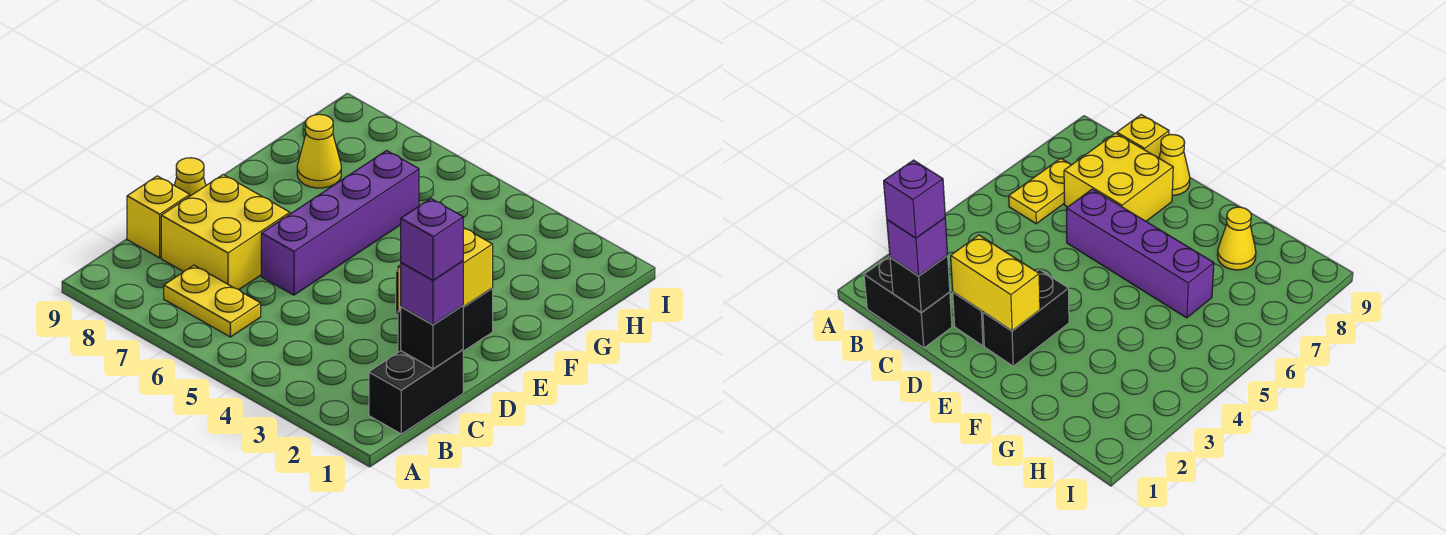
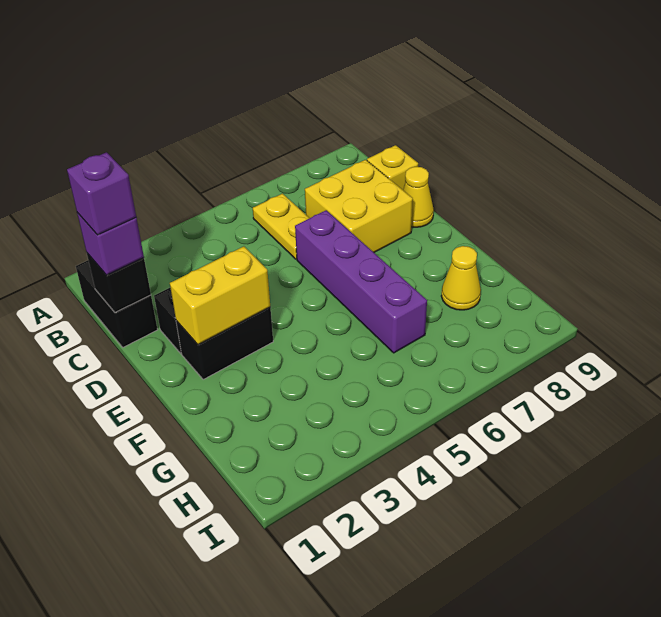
yellow 1x2 plate [164,265,261,337] -> yellow 1x2 plate turned to [253,194,309,259]
yellow 1x2 brick [398,228,493,312] -> yellow 1x2 brick turned to [170,246,270,344]

